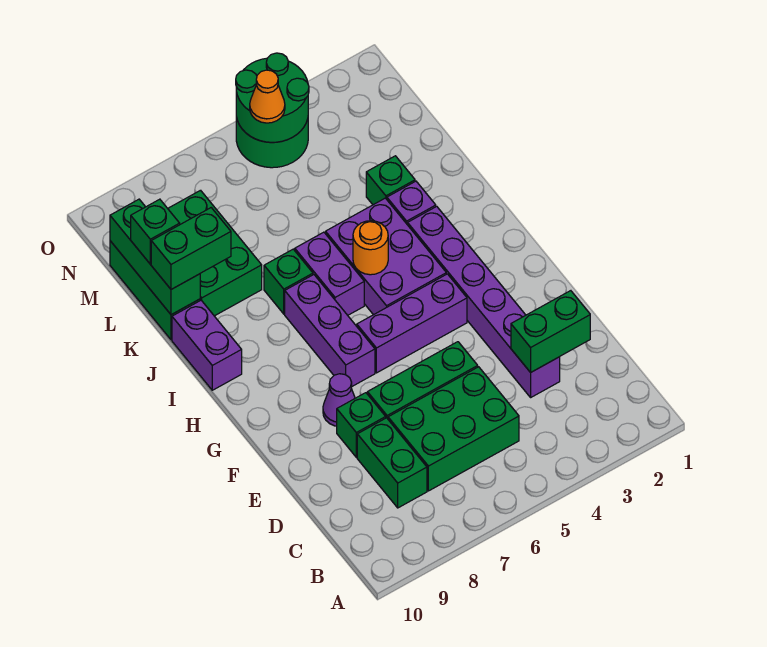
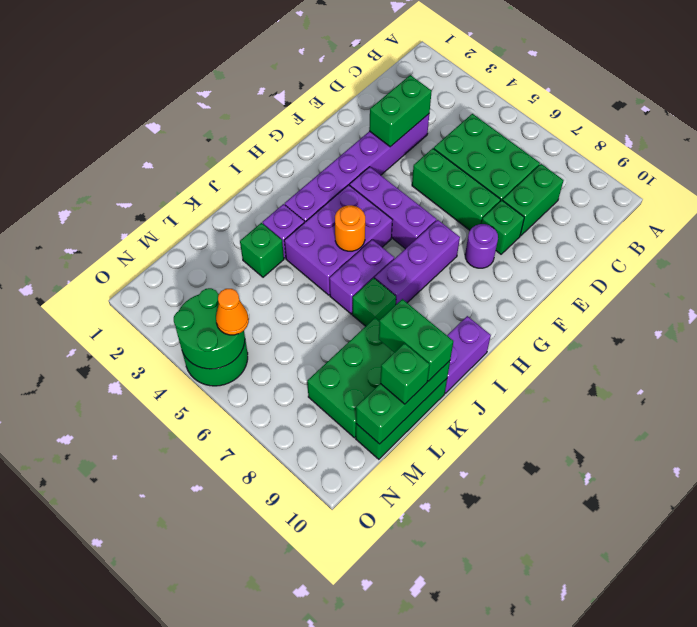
green 1x2 brick [511,291,590,372] -> green 1x2 brick turned to [369,75,432,147]
purple 1x1 cone [323,374,355,426] -> purple 1x1 round brick [465,224,498,268]

